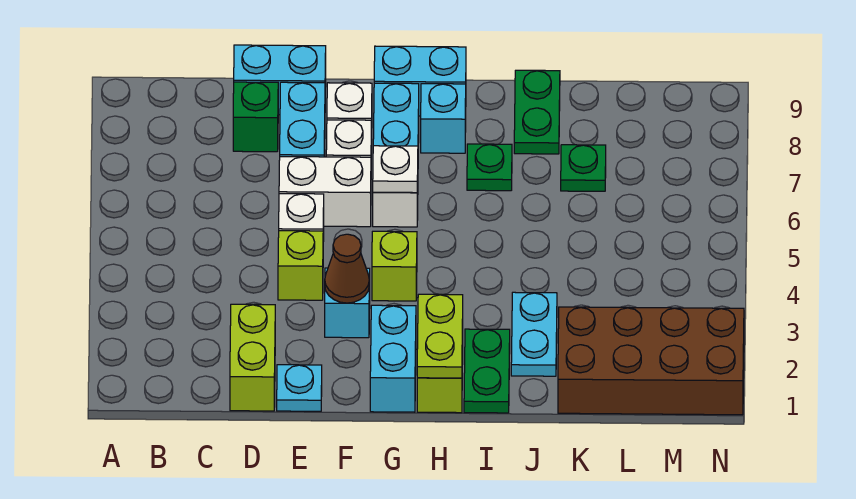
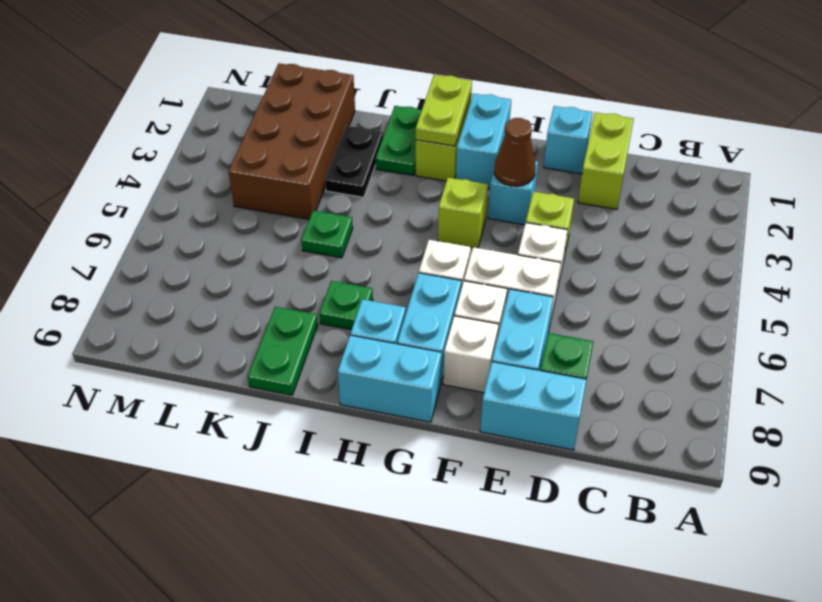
cyan 1x1 plate [277,365,322,411] -> cyan 1x1 brick [544,106,593,174]
white 1x1 plate [373,146,418,193] -> none
cyan 1x2 plate [511,292,557,376] -> black 1x2 plate [325,126,383,197]
brown 2x4 brick [558,307,744,415] -> brown 2x4 brick turned to [229,63,355,219]
green 1x1 plate [561,145,606,191] -> green 1x1 plate moved to [301,211,353,258]

